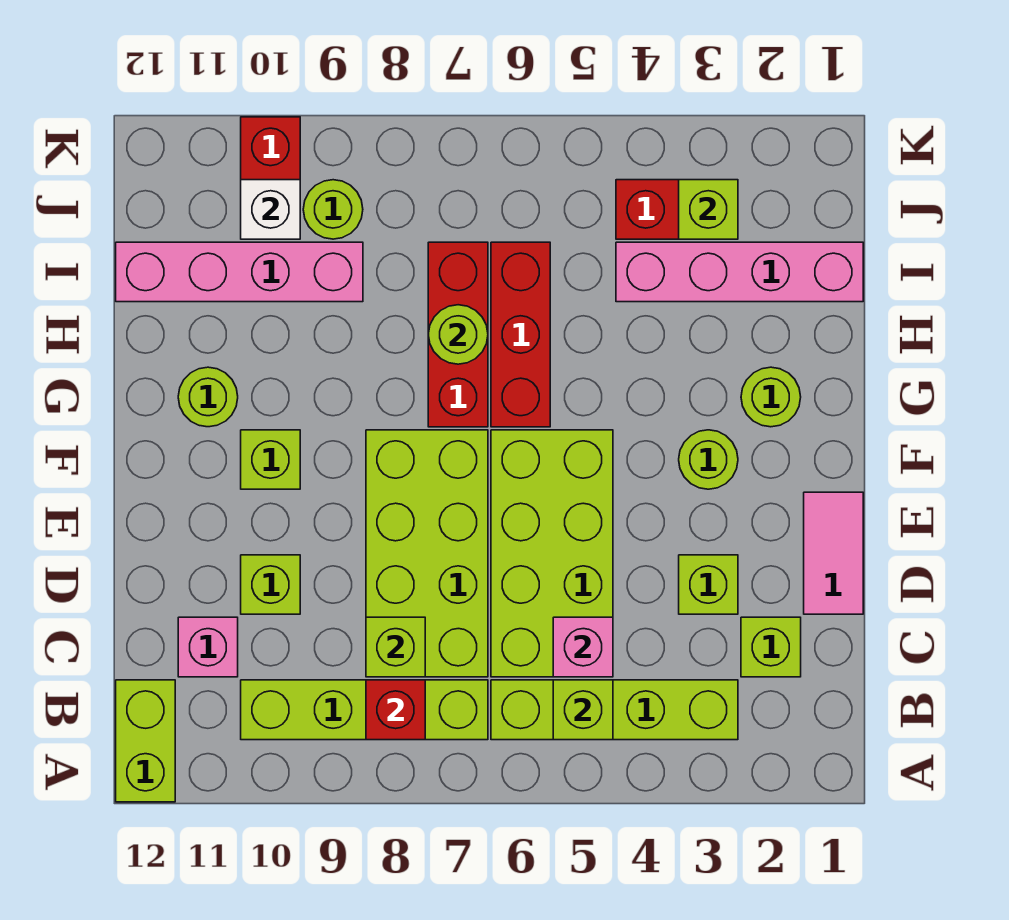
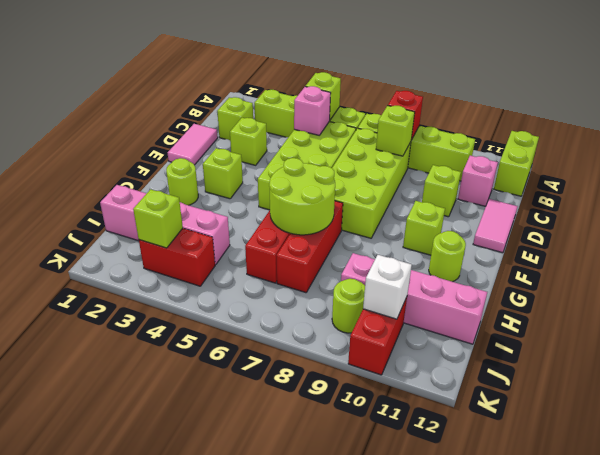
none -> pink 1x2 tile [473,199,518,253]
lime 1x1 round brick [679,430,738,489] -> lime 1x1 brick [203,148,243,199]
lime 1x1 round brick [428,305,488,364] -> lime 2x2 round brick [269,158,335,235]

